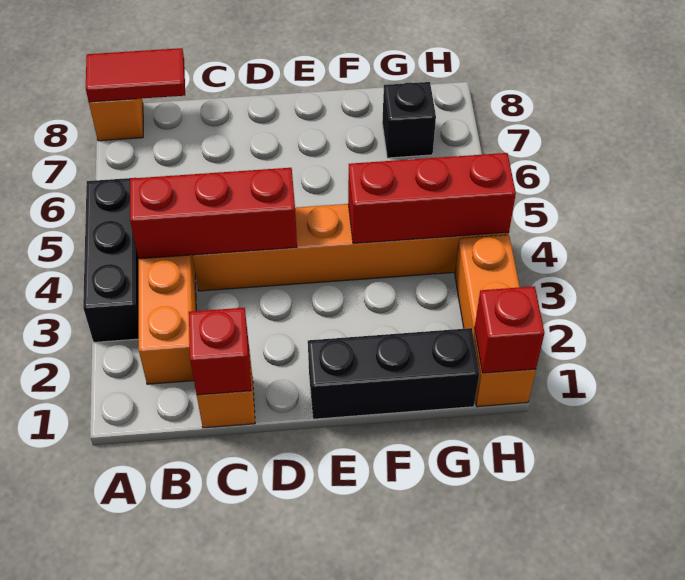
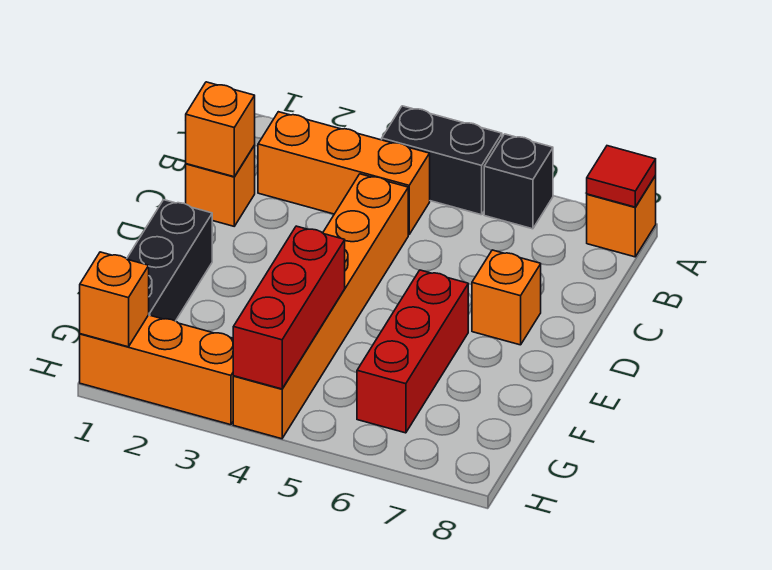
black 1x3 brick [83,178,139,342] -> black 1x2 brick [382,106,502,215]
red 1x2 tile [86,48,185,102] -> red 1x1 tile [587,146,656,207]
red 1x3 brick [130,168,297,259] -> red 1x3 brick moved to [357,270,468,433]
red 1x1 brick [189,308,251,395] -> orange 1x1 brick [186,82,255,177]
none -> orange 1x1 brick [472,250,541,345]
black 1x1 brick [382,82,436,158] -> black 1x1 brick moved to [484,134,553,229]
red 1x1 brick [475,286,545,373] -> orange 1x1 brick [80,252,149,347]

